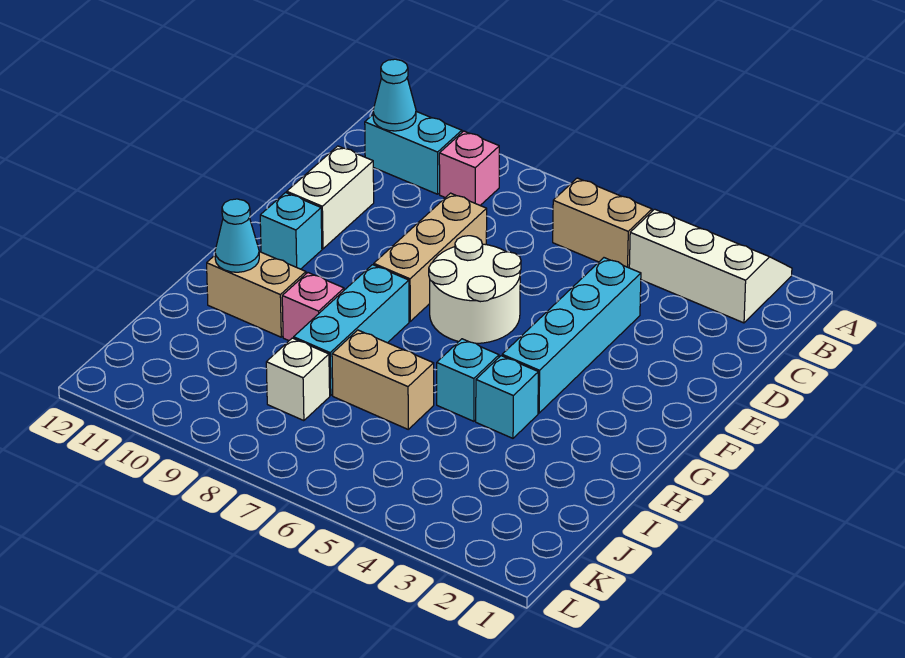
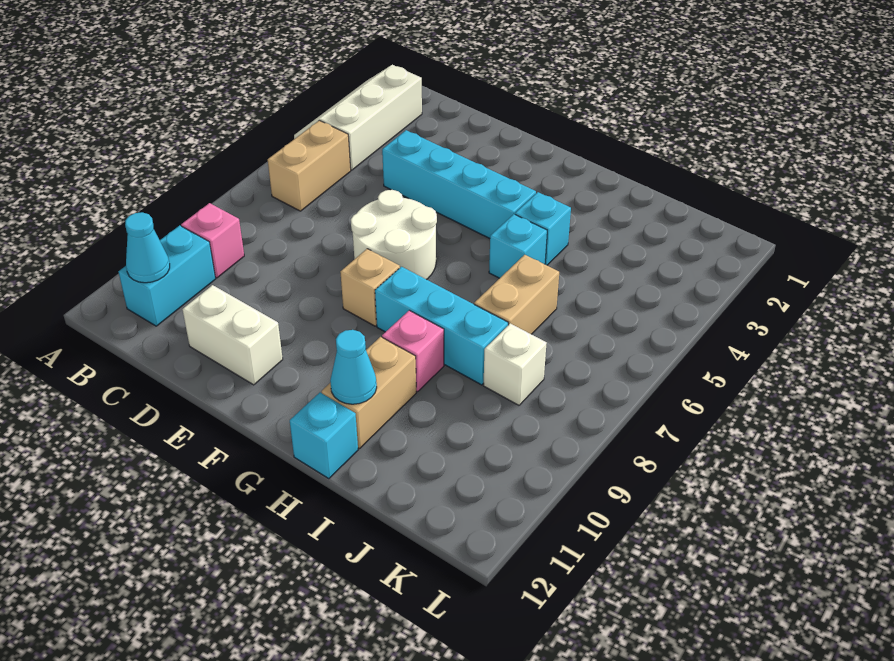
tan 1x3 brick [374,193,487,321] -> tan 1x1 brick [340,249,400,326]
cyan 1x1 brick [260,193,322,269] -> cyan 1x1 brick moved to [290,393,358,479]

